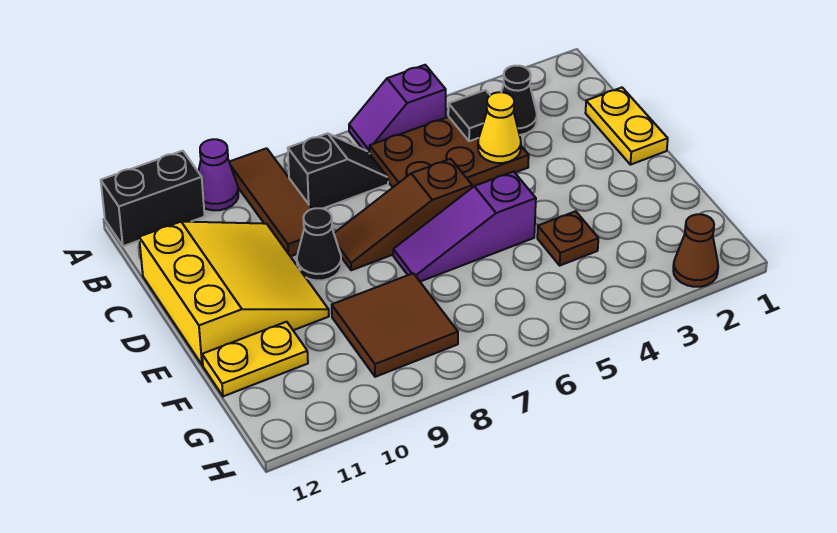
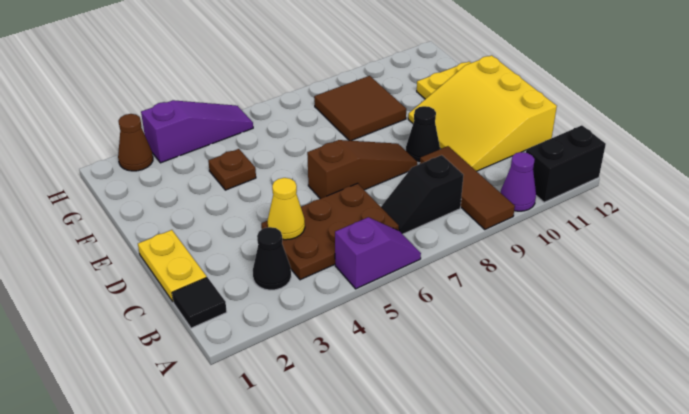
black 1x1 tile [448,90,490,141] -> black 1x1 tile moved to [172,277,227,328]
purple 1x3 slope [393,172,536,282] -> purple 1x3 slope moved to [141,100,253,163]

